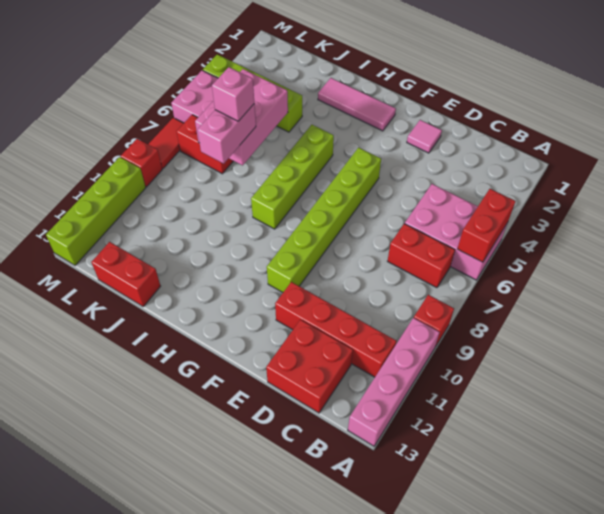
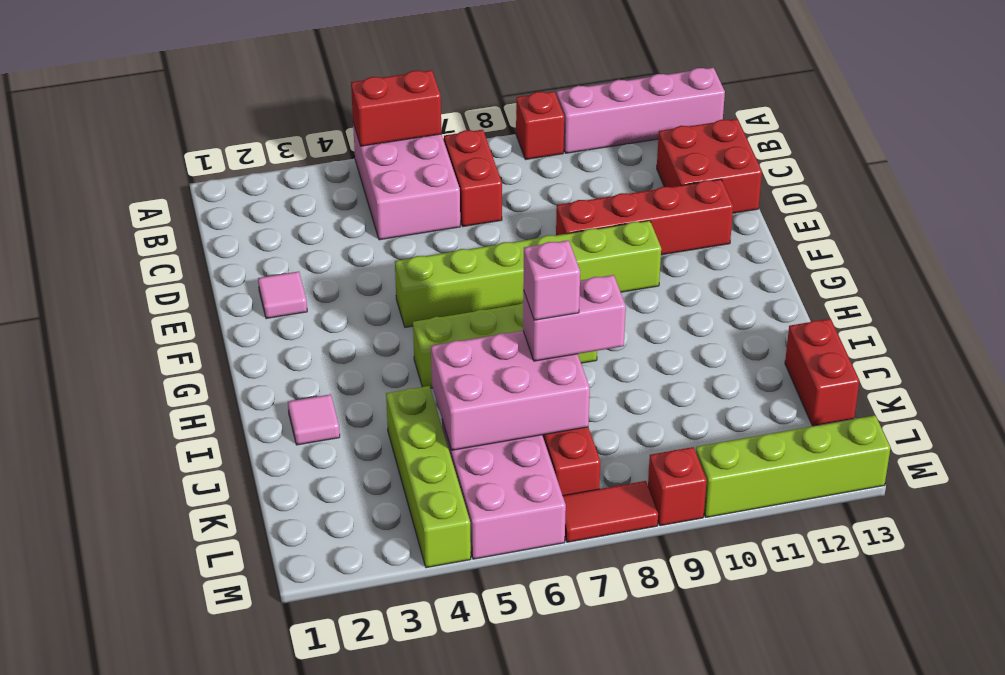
red 1x4 brick [275,282,396,377] -> red 1x4 brick turned to [556,179,733,255]
pink 1x3 tile [318,78,396,131] -> pink 1x1 tile [288,394,340,445]

